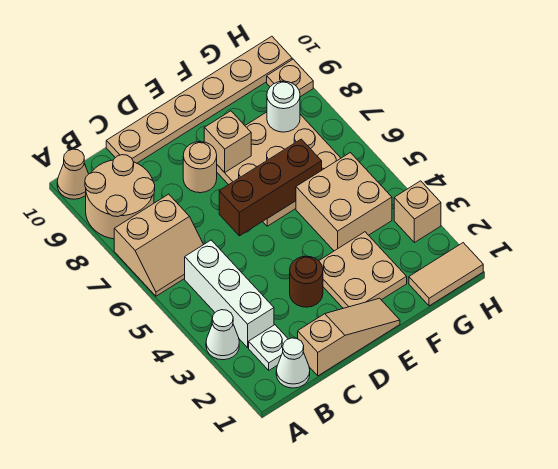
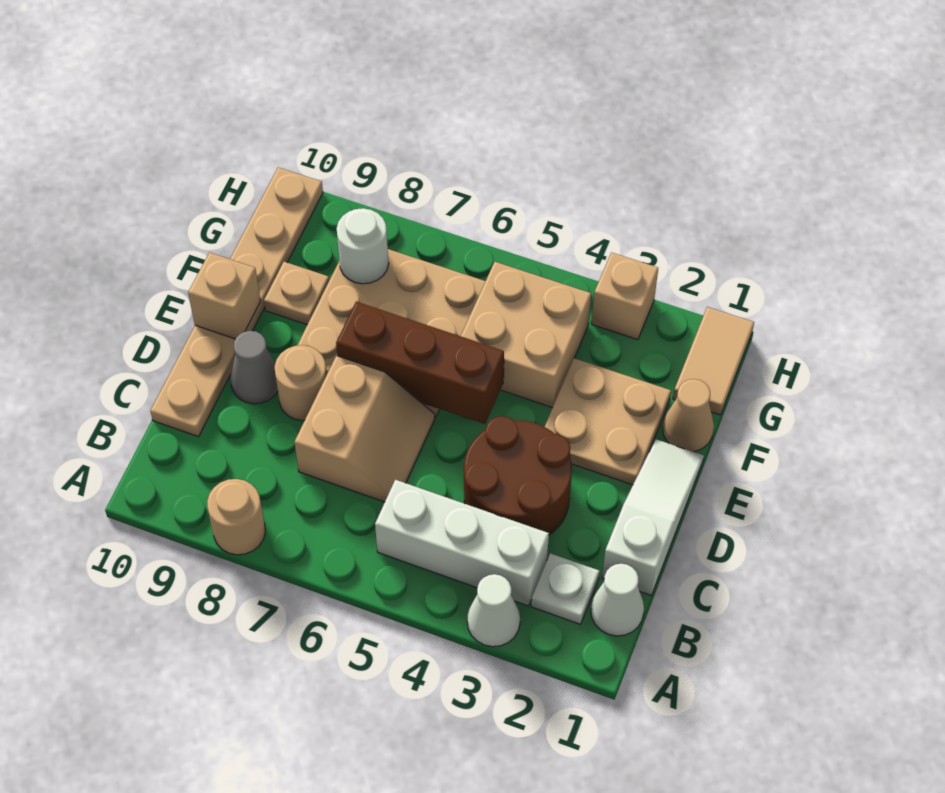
tan 2x2 slope [114,194,203,296] -> tan 2x2 slope moved to [294,356,435,502]
tan 2x2 round brick [85,155,155,239] -> tan 1x1 round brick [207,479,265,555]
tan 1x1 cone [57,149,88,199] -> tan 1x1 cone moved to [663,379,714,452]
tan 1x3 slope [298,298,400,376] -> white 1x3 slope [602,439,704,595]
brown 1x1 round brick [290,256,323,307] -> brown 2x2 round brick [464,416,572,535]
brown 1x3 brick [219,139,322,236] -> brown 1x3 brick turned to [336,302,504,424]
none -> grey 1x1 cone [230,331,278,404]
tan 1x1 brick [204,111,251,172] -> tan 1x1 brick moved to [188,252,261,339]
tan 1x1 plate [267,59,313,97] -> tan 1x1 plate moved to [264,262,329,325]

